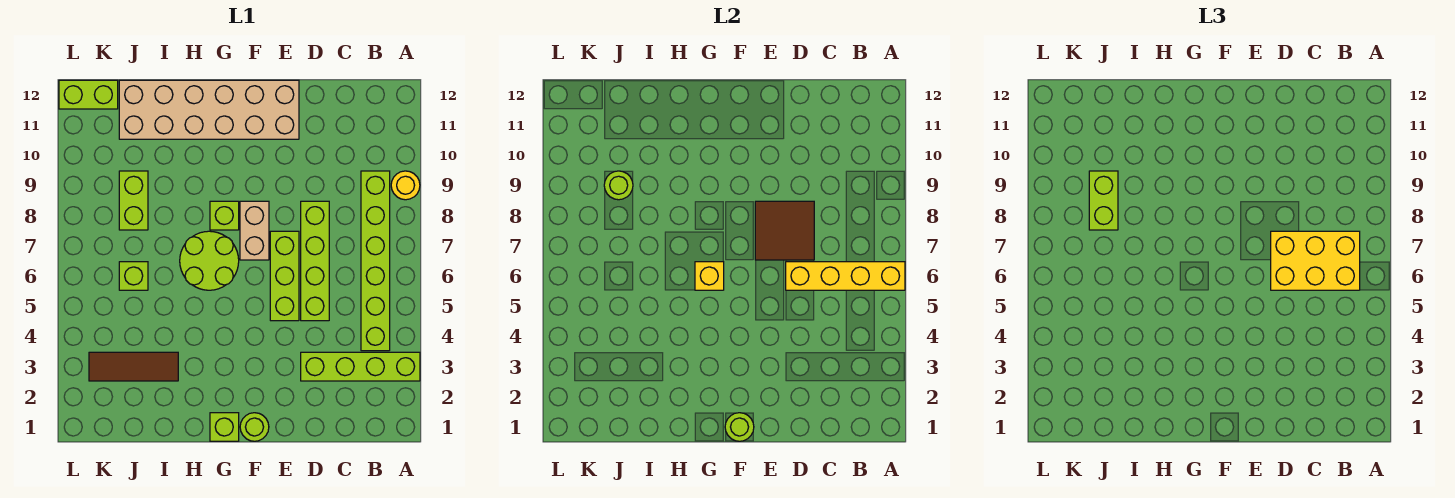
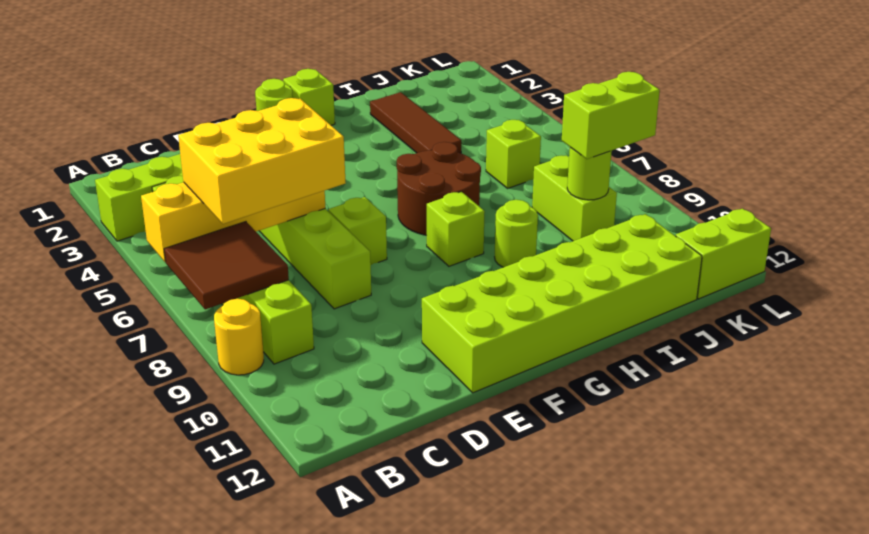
brown 2x2 tile [755,201,814,260] -> brown 2x2 tile moved to [164,222,289,309]
lime 1x3 brick [270,231,299,321] -> lime 1x1 brick [328,197,387,265]
tan 2x6 brick [119,80,299,139] -> lime 2x6 brick [422,214,702,393]
lime 1x1 round brick [725,413,754,441] -> lime 1x1 round brick moved to [495,200,538,267]
tan 1x2 brick [240,201,269,260] -> none
lime 2x2 round brick [180,231,239,290] -> brown 2x2 round brick [397,142,481,235]
yellow 1x1 brick [695,262,724,290] -> none
brown 1x3 tile [89,352,178,381] -> brown 1x3 tile turned to [370,92,461,153]
lime 1x2 brick [1089,171,1118,230] -> lime 1x2 brick turned to [562,72,660,159]

